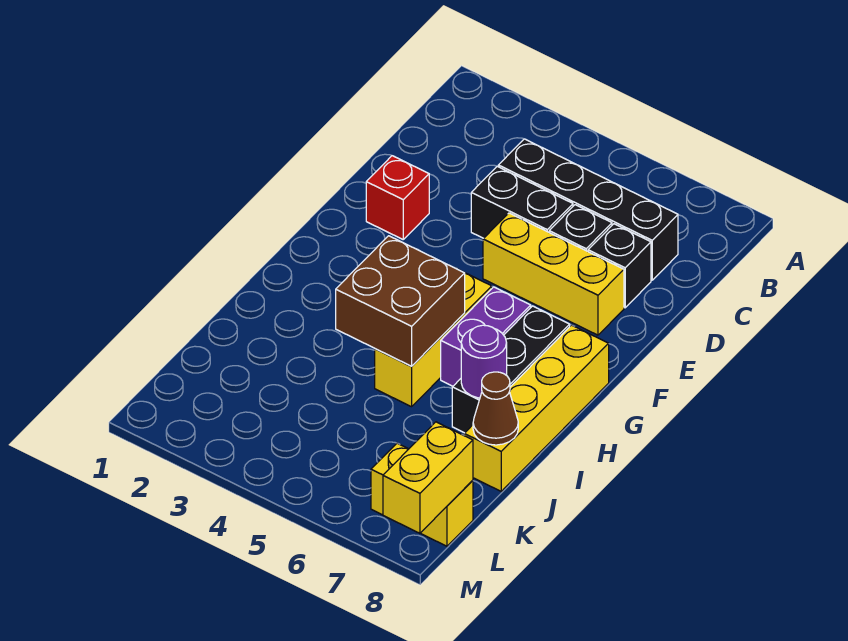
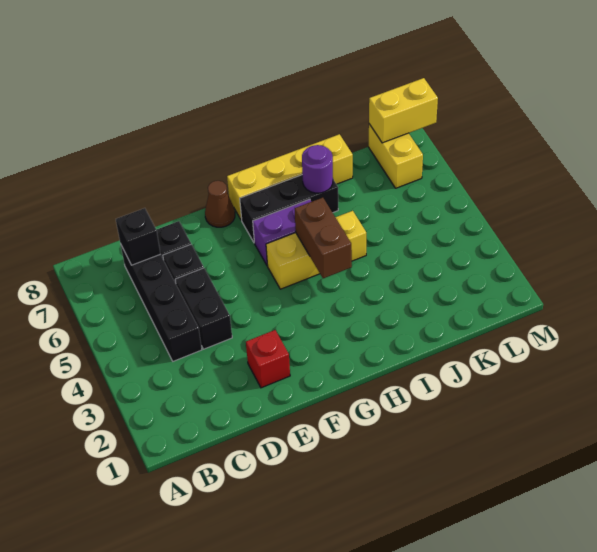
none -> black 1x1 brick [116,208,161,265]
yellow 1x3 brick [483,213,624,335] -> none
brown 2x2 brick [336,236,465,366] -> brown 1x2 brick [295,198,352,278]
brown 1x1 cone [473,372,518,445] -> brown 1x1 cone moved to [205,181,235,227]

